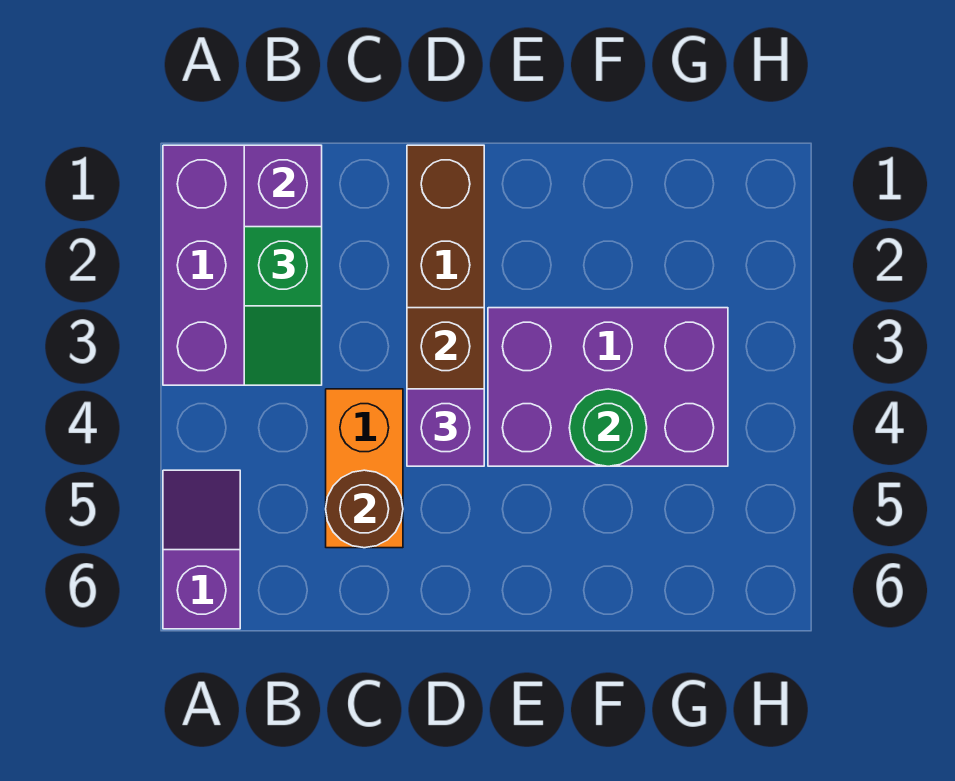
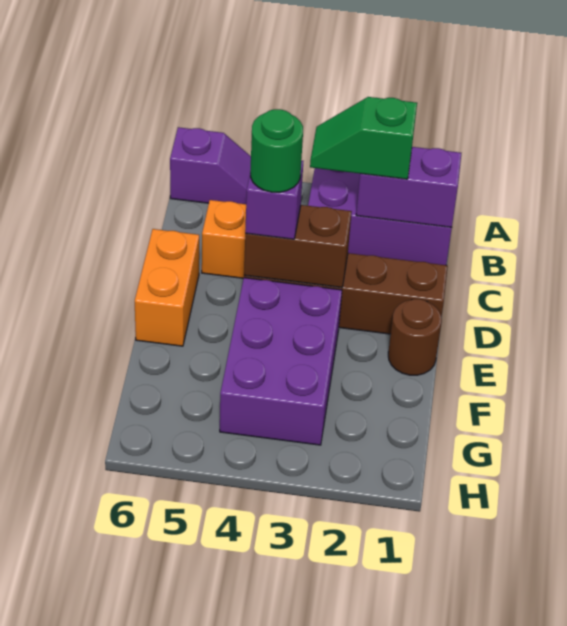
brown 1x1 round brick [326,470,403,548] -> brown 1x1 round brick moved to [388,299,442,375]
none -> orange 1x2 brick [135,229,199,346]
green 1x1 round brick [569,389,647,466] -> green 1x1 round brick moved to [250,109,303,192]

